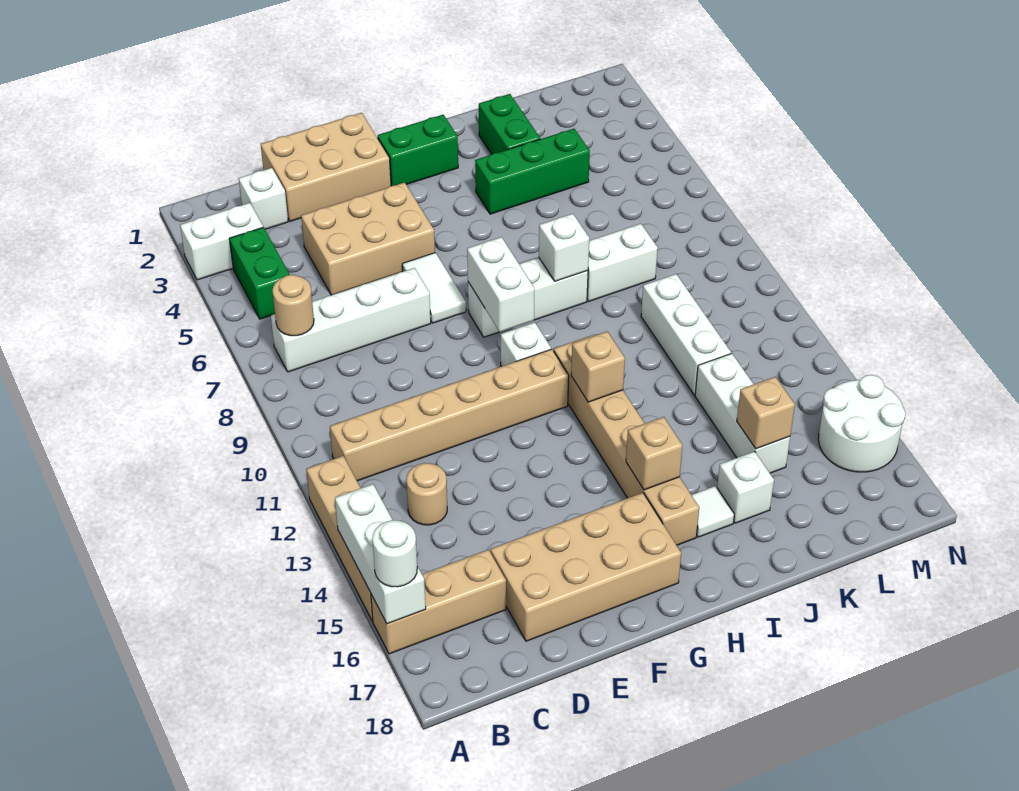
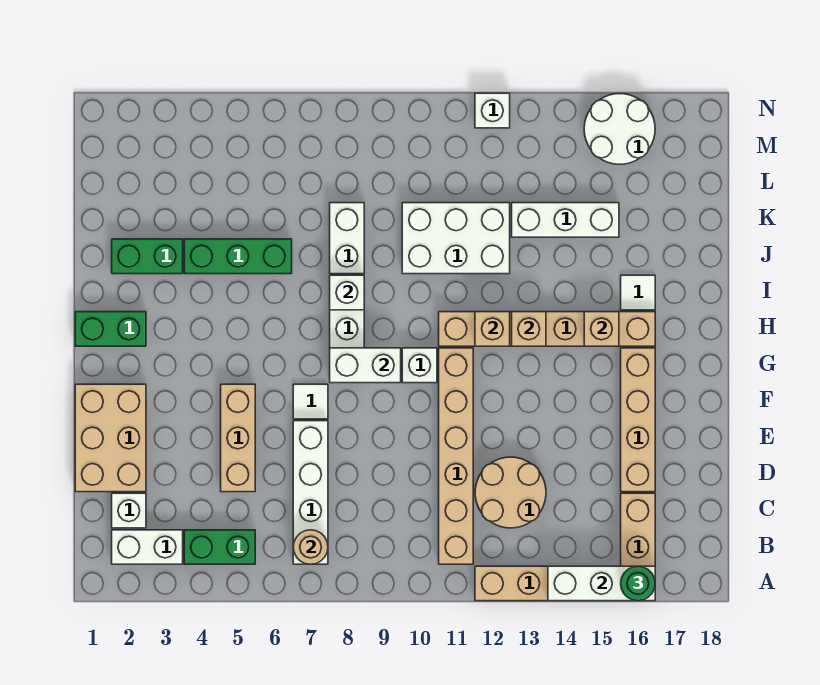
white 1x2 brick [180,203,263,280] -> white 1x2 brick turned to [112,530,183,564]
white 1x1 round brick [372,520,417,587] -> green 1x1 round brick [621,566,655,601]
tan 1x1 round brick [406,463,447,525] -> tan 2x2 round brick [475,457,546,528]
tan 2x3 brick [301,182,435,295] -> tan 1x3 brick [221,384,255,492]
tan 2x4 brick [491,493,681,641] -> tan 1x4 brick [621,348,655,492]
white 1x2 tile [402,253,466,323] -> white 1x1 tile [293,384,328,419]
green 1x2 brick [378,115,458,186] -> green 1x2 brick turned to [75,312,146,346]
green 1x3 brick [475,129,590,214] -> green 1x3 brick turned to [184,239,292,274]
white 1x1 brick [717,451,774,523] -> white 1x1 brick moved to [475,93,510,128]
white 1x3 brick [641,274,731,395] -> white 2x3 brick [402,203,510,274]
tan 1x1 brick [737,377,795,449] -> tan 1x1 brick moved to [512,312,546,346]

